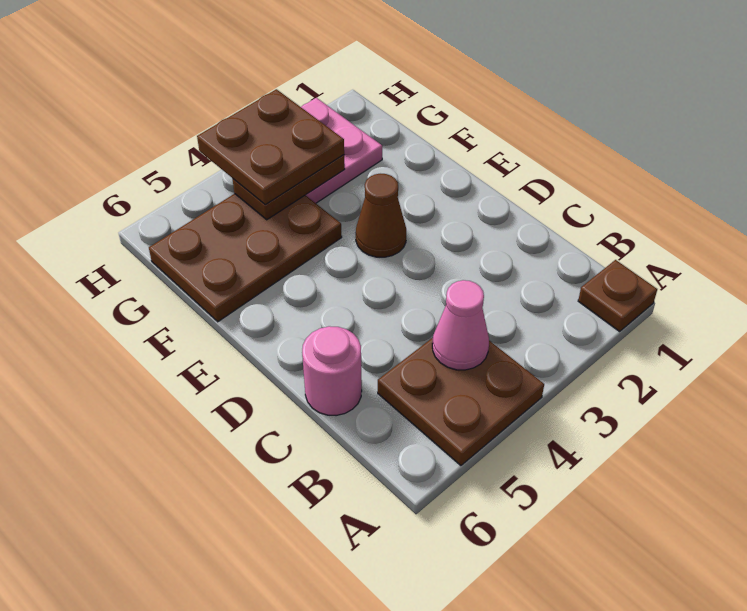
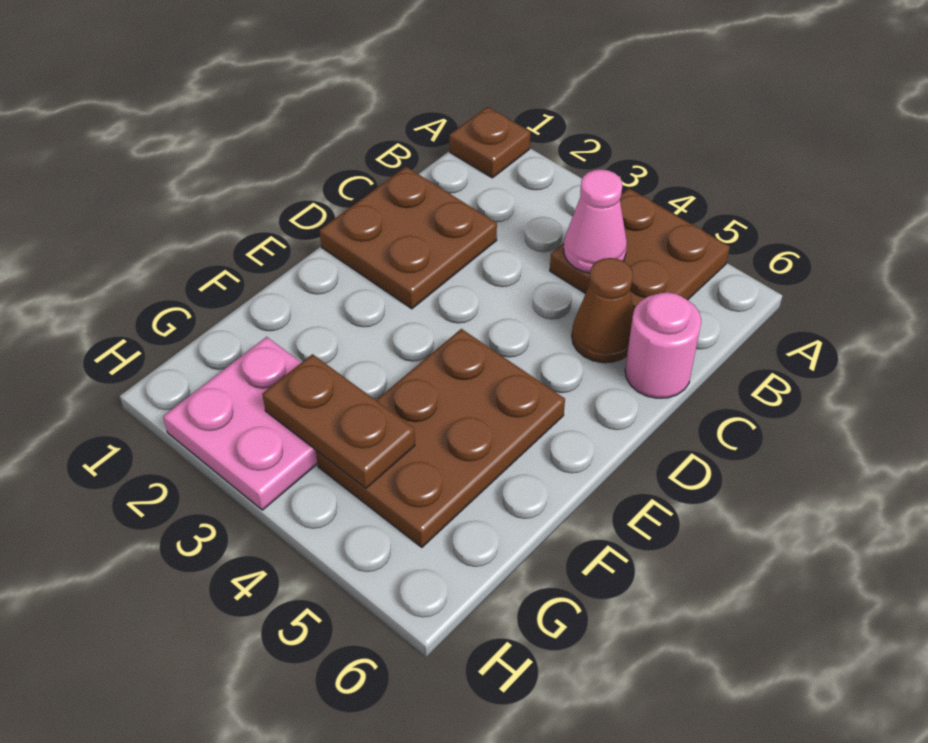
brown 1x1 cone [356,174,406,257] -> brown 1x1 cone moved to [572,258,634,363]
brown 2x3 plate [149,194,342,322] -> brown 2x3 plate turned to [316,329,565,548]
brown 2x2 plate [197,89,344,204] -> brown 2x2 plate moved to [320,167,497,309]

